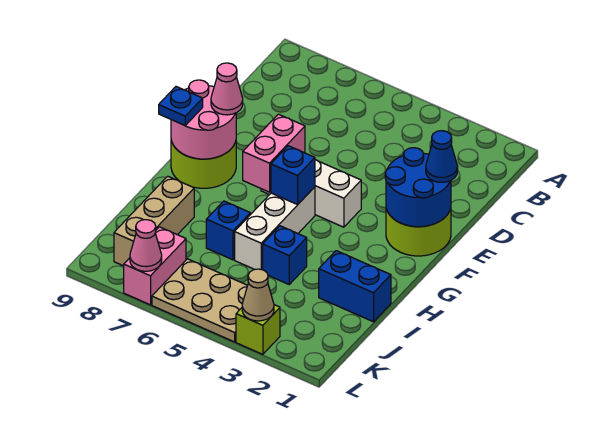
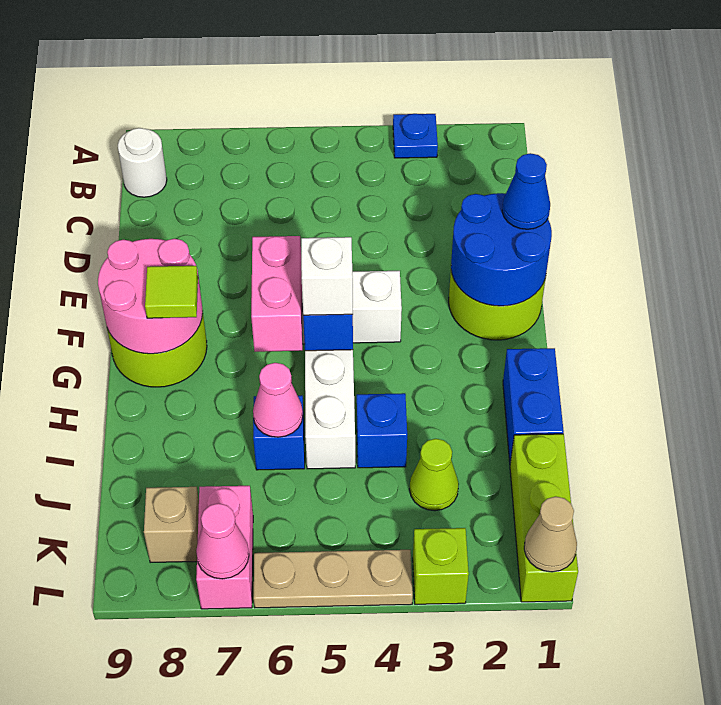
none -> white 1x1 round brick [118,128,167,197]
pink 1x1 cone [211,63,243,115] -> pink 1x1 cone moved to [253,363,303,437]
none -> white 1x1 brick [301,237,353,315]
none -> lime 1x1 tile [145,266,198,318]
blue 1x1 plate [159,87,203,126] -> blue 1x1 plate moved to [393,114,438,158]
blue 1x2 brick [319,251,391,322] -> blue 1x2 brick turned to [503,348,564,463]
tan 1x3 brick [114,176,194,266] -> tan 1x1 brick [144,487,199,563]
none -> lime 1x3 brick [510,434,578,602]
none -> lime 1x1 cone [410,439,459,511]
tan 2x3 plate [152,259,248,342] -> tan 1x3 plate [254,550,413,608]
tan 1x1 cone [242,269,274,321] -> tan 1x1 cone moved to [524,496,577,572]

